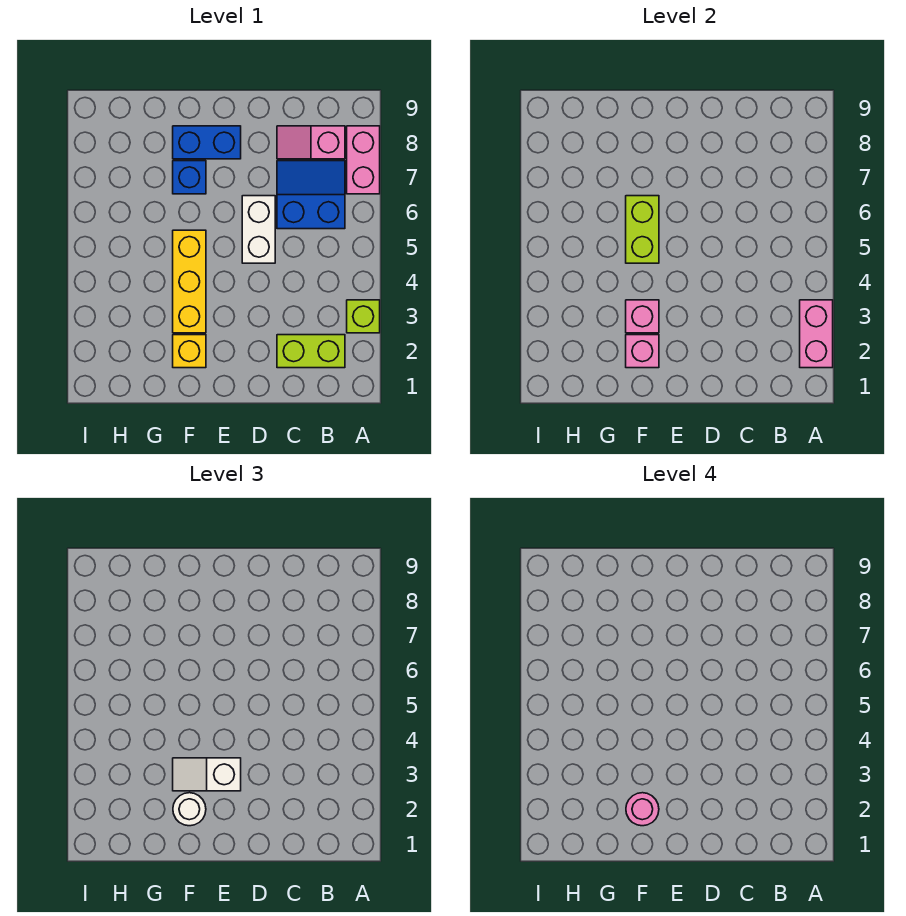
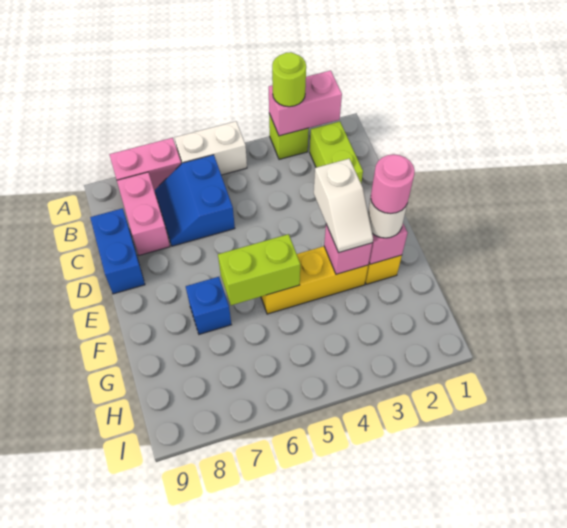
none -> lime 1x1 round brick [272,52,306,107]
pink 1x2 slope [277,126,345,159] -> pink 1x2 brick [117,172,170,255]
white 1x2 brick [242,196,275,263] -> white 1x2 brick moved to [175,121,247,175]
blue 1x2 brick [173,126,241,159] -> blue 1x2 brick moved to [90,208,145,294]

